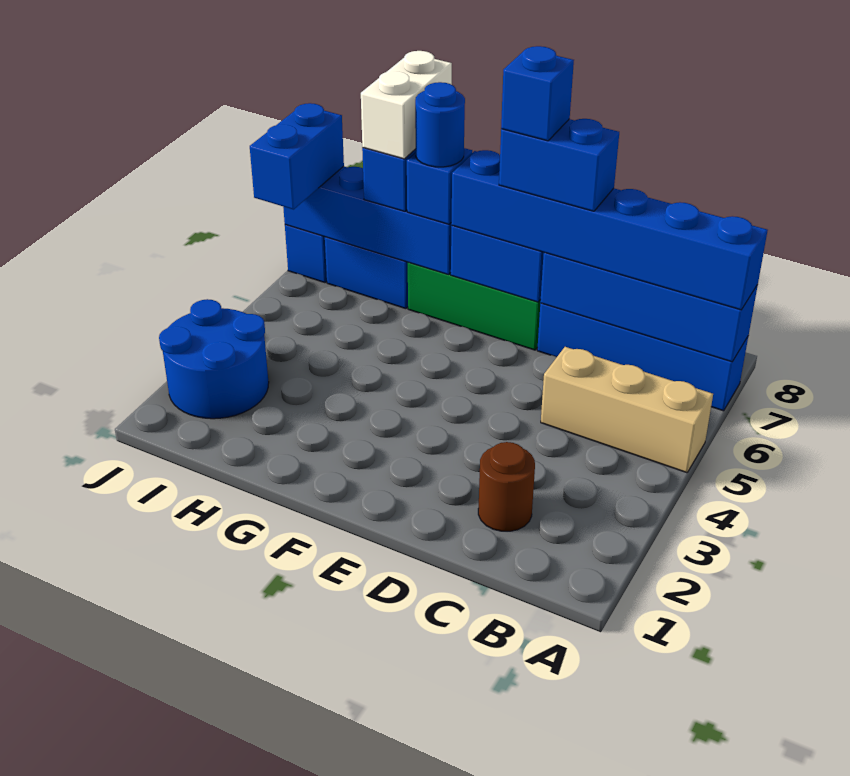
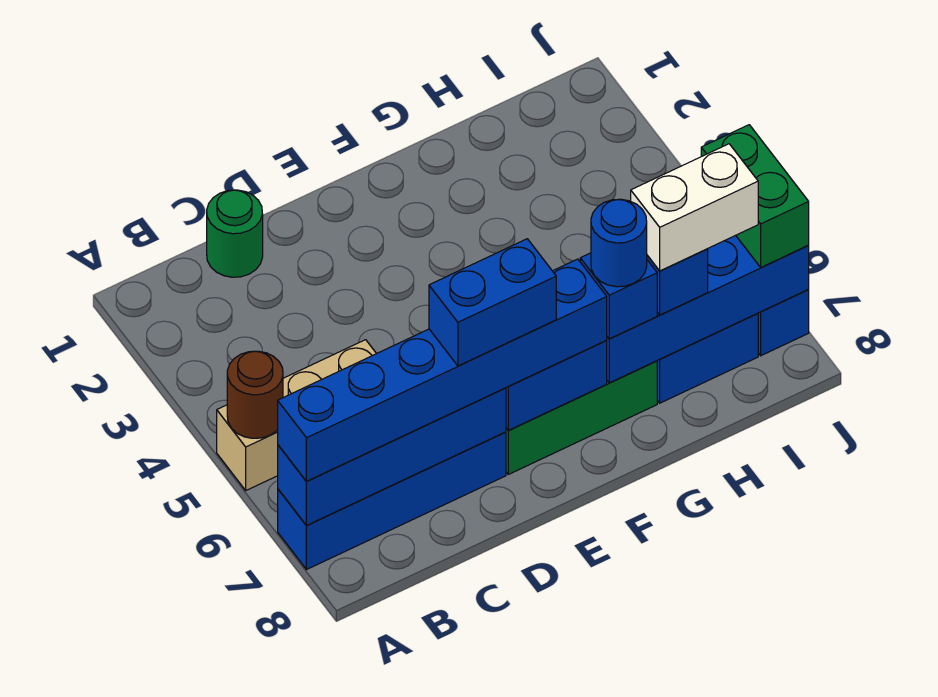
none -> green 1x1 round brick [207,190,263,277]
brown 1x1 round brick [478,442,535,531] -> brown 1x1 round brick moved to [227,351,283,438]
blue 1x1 brick [501,46,574,141] -> none
white 1x2 brick [361,51,452,159] -> white 1x2 brick turned to [631,144,758,271]
blue 2x2 round brick [159,299,269,419] -> none
blue 1x2 brick [250,103,344,209] -> green 1x2 brick [701,125,809,267]

